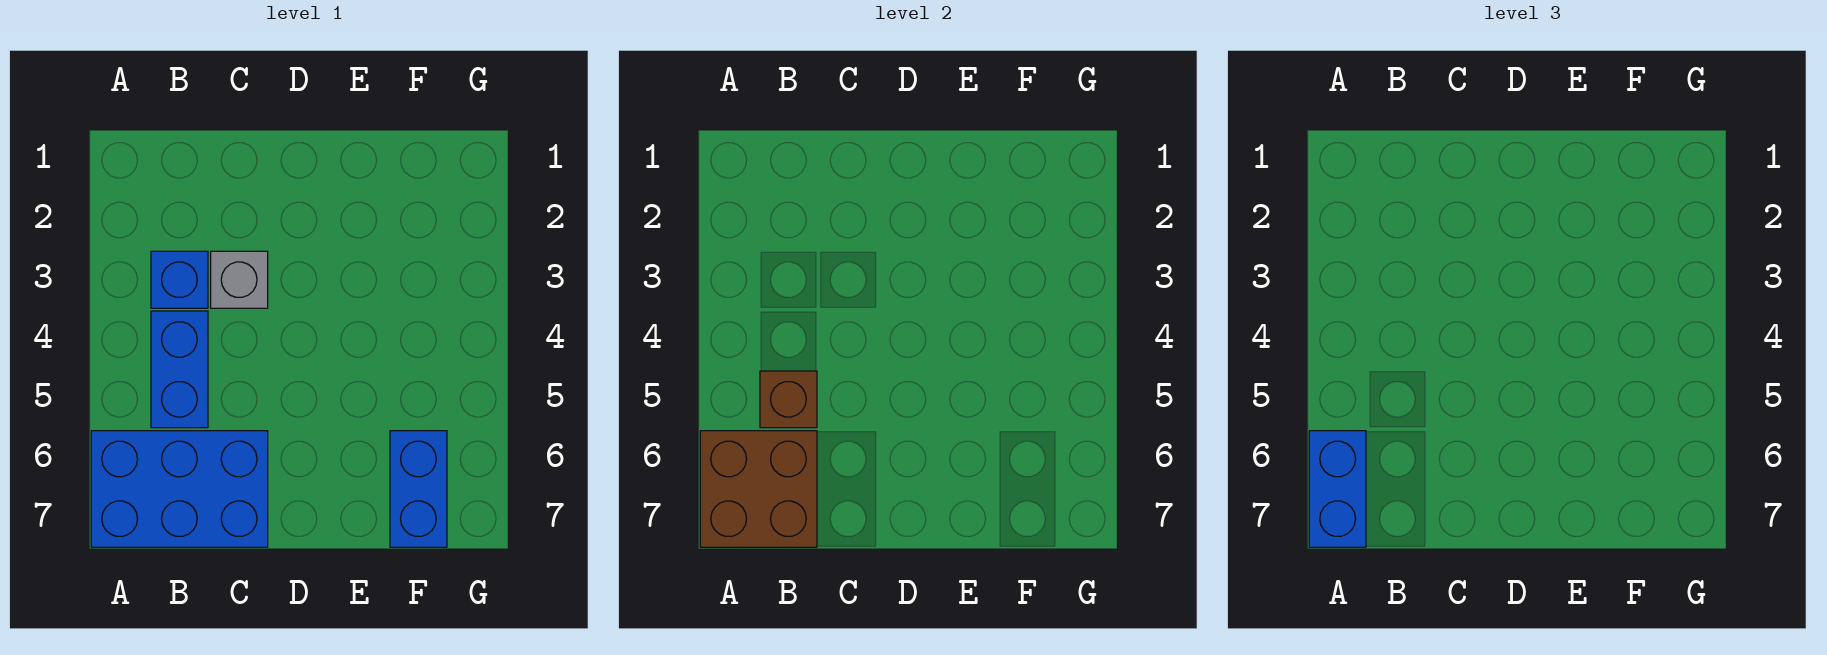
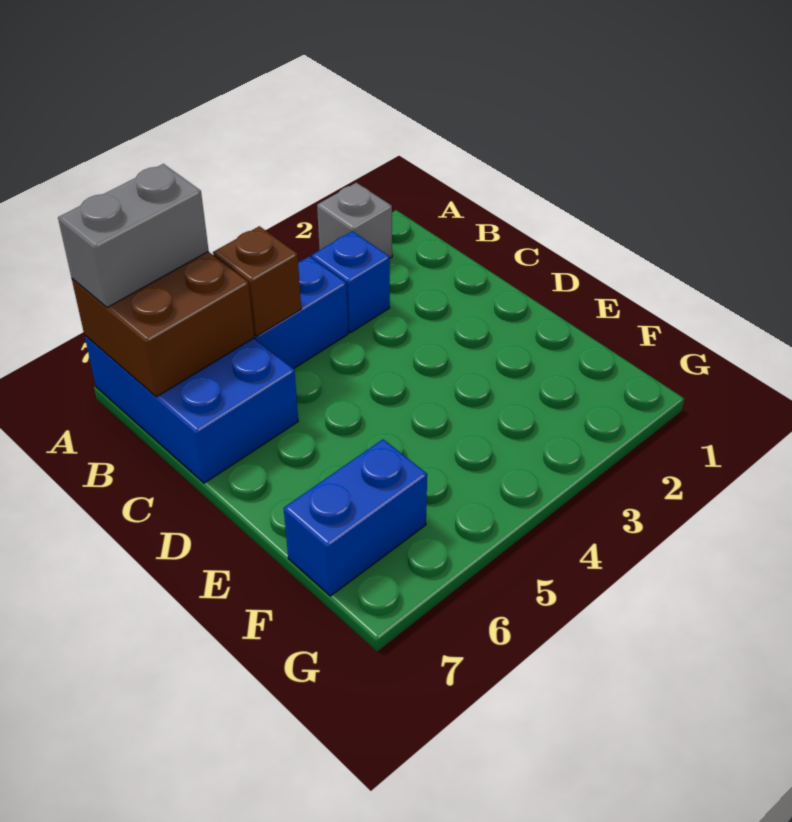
blue 1x2 brick [1309,431,1366,547] -> grey 1x2 brick [58,164,209,307]
grey 1x1 brick [211,251,268,308] -> grey 1x1 brick moved to [317,183,392,258]

